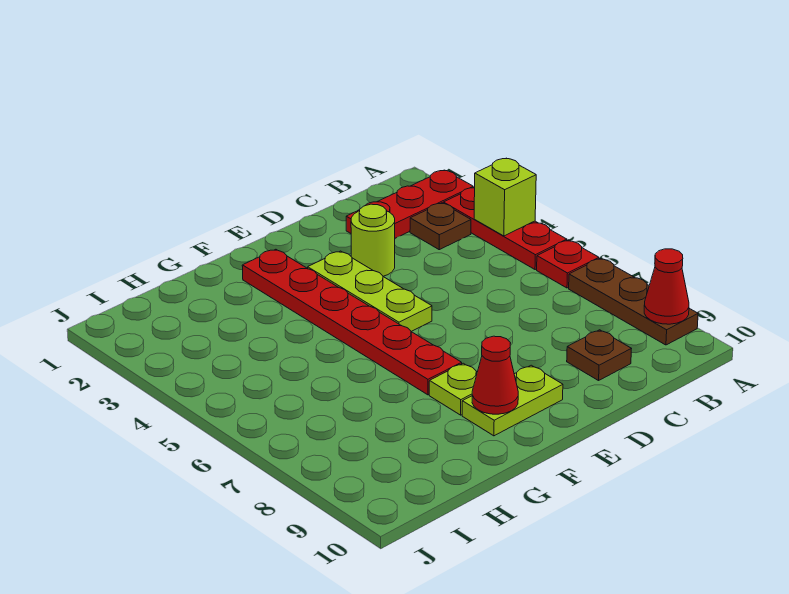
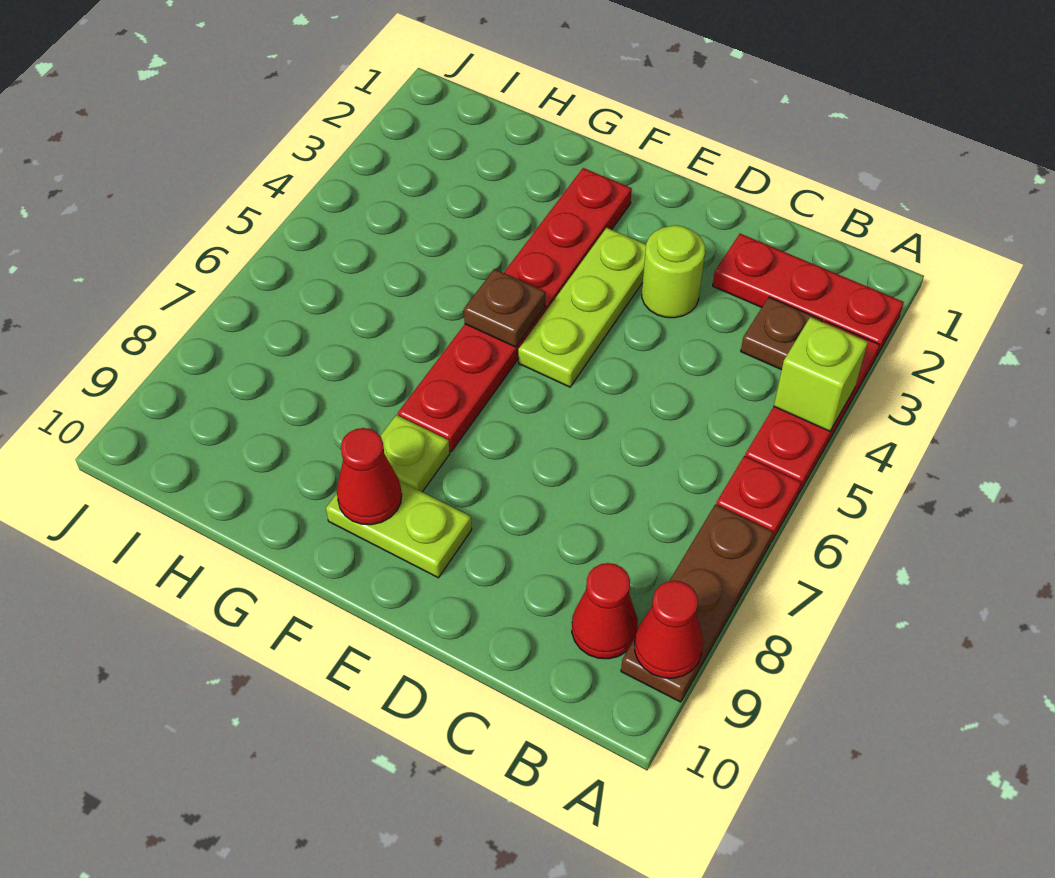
none -> red 1x1 cone [572,563,638,659]
brown 1x1 plate [567,330,631,381] -> brown 1x1 plate moved to [464,269,546,347]

